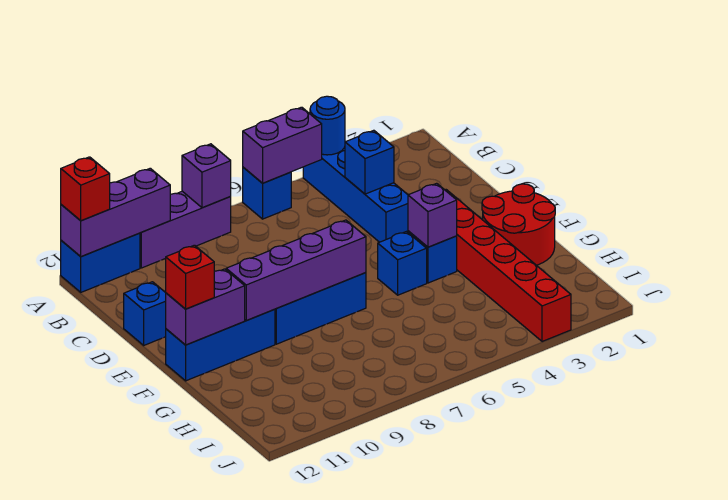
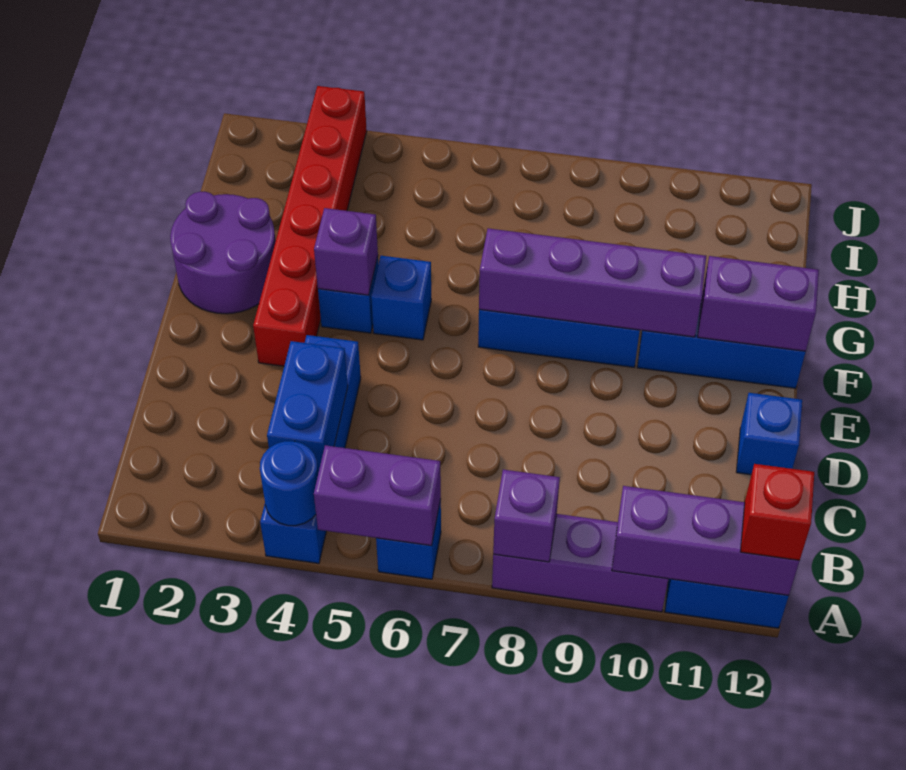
blue 1x1 brick [345,130,394,194] -> blue 1x2 brick [267,341,348,473]
red 2x2 round brick [482,184,555,265] -> purple 2x2 round brick [170,192,276,314]
red 1x1 brick [166,245,214,309] -> none

